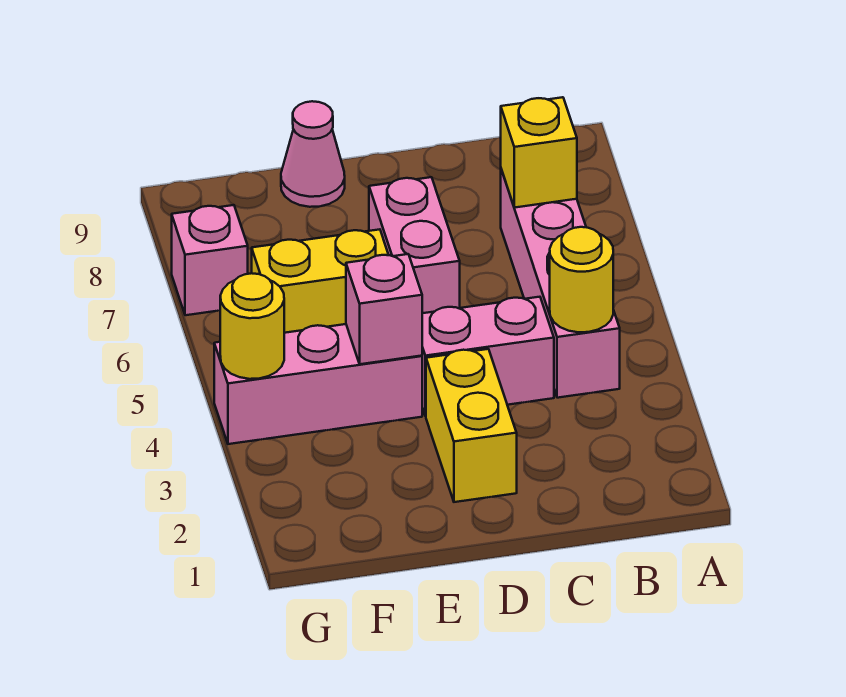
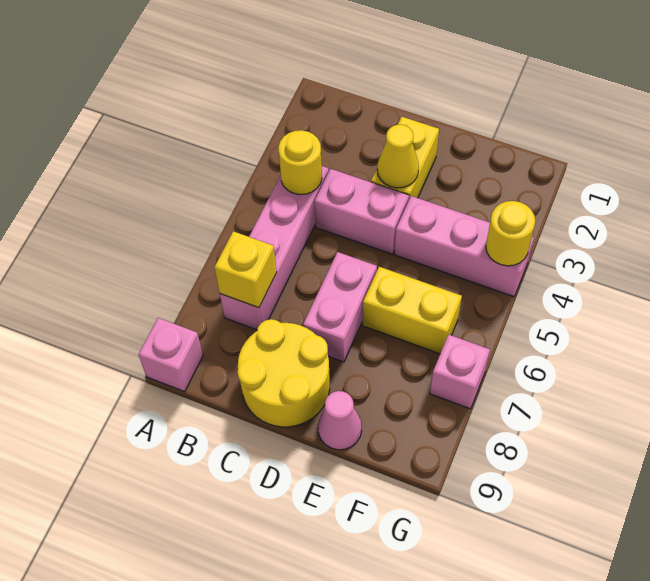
none -> yellow 2x2 round brick [238,319,330,427]
none -> yellow 1x1 cone [377,125,419,188]
pink 1x1 brick [346,254,422,364] -> pink 1x1 brick moved to [139,318,203,392]

